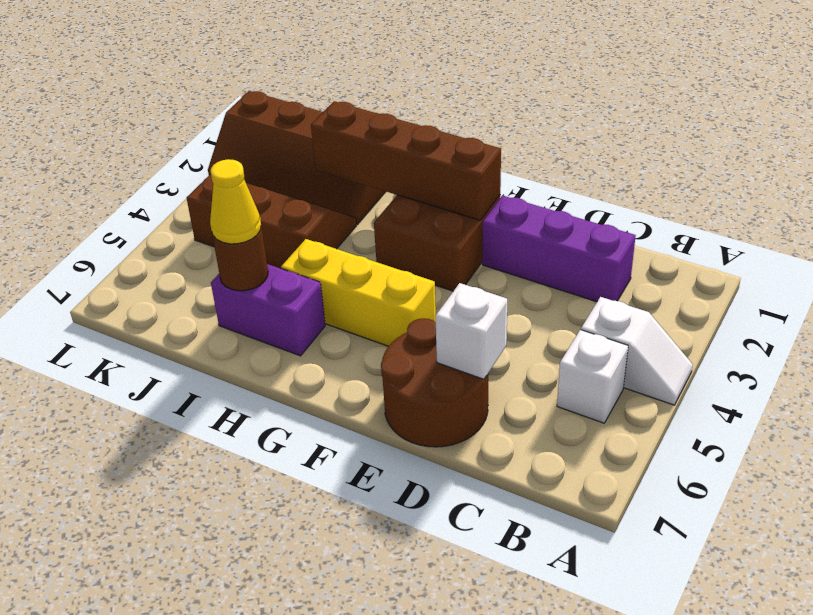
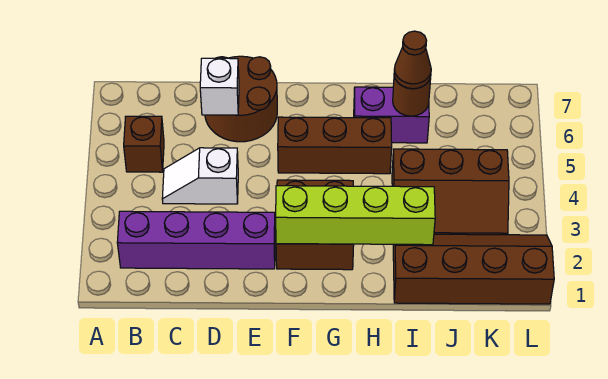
white 1x2 slope [581,297,693,405] -> white 1x2 slope moved to [162,148,238,204]
white 1x1 brick [557,330,628,423] -> brown 1x1 brick [124,116,164,172]
purple 1x3 brick [482,196,636,302] -> purple 1x4 brick [117,211,275,269]
brown 1x4 brick [311,101,501,220] -> lime 1x4 brick [276,186,435,245]
yellow 1x3 brick [281,239,436,346] -> brown 1x3 brick [278,117,392,174]
yellow 1x1 cone [210,159,261,244] -> brown 1x1 cone [394,31,431,89]

